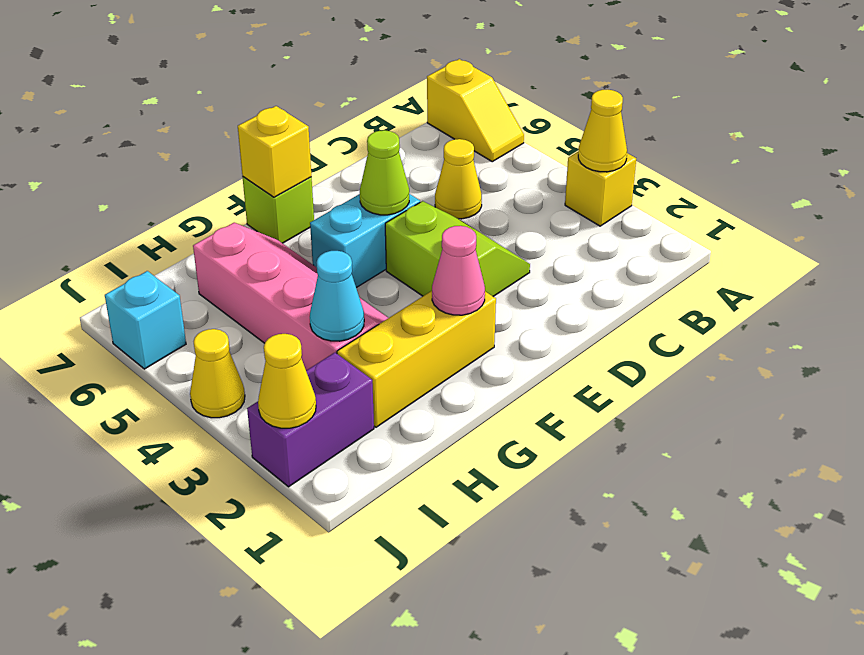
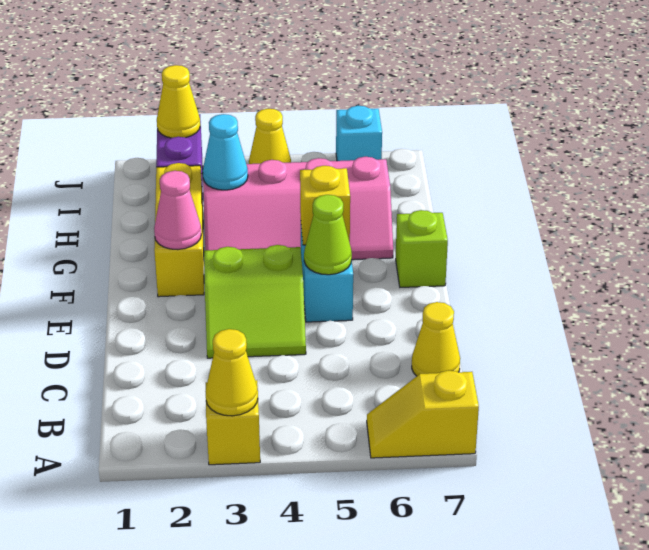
yellow 1x1 cone [435,139,482,219] -> yellow 1x1 cone moved to [412,302,460,376]
yellow 1x1 brick [238,106,312,197] -> yellow 1x1 brick moved to [300,166,350,245]

